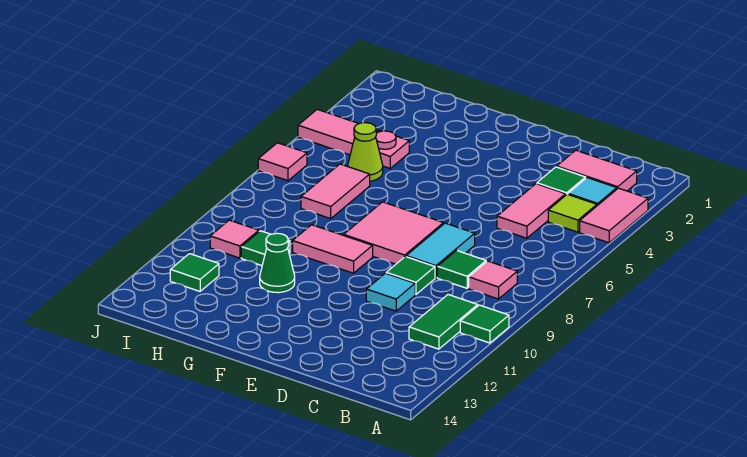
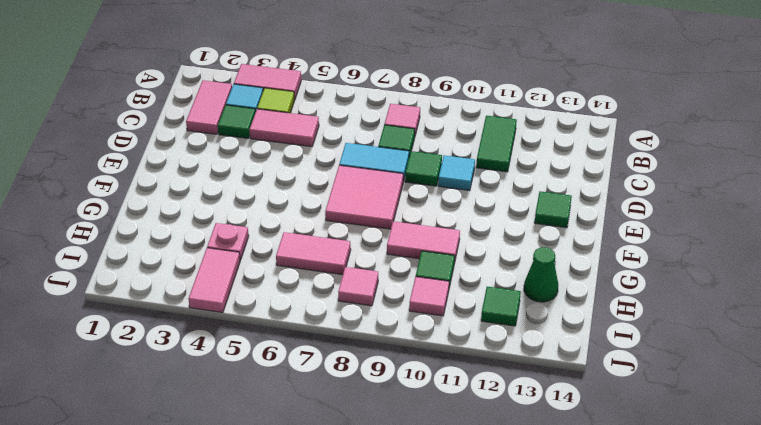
green 1x1 tile [460,305,509,343] -> green 1x1 tile moved to [535,191,572,228]
green 1x2 tile [409,295,478,349] -> green 1x2 tile turned to [476,116,517,172]
pink 1x2 tile [293,225,373,273] -> pink 1x2 tile turned to [387,221,460,263]
green 1x1 cone [260,233,295,293] -> green 1x1 cone moved to [524,247,558,302]
lime 1x1 cone [348,123,383,181] -> none
pink 1x1 tile [258,143,307,181] -> pink 1x1 tile moved to [338,267,378,306]

